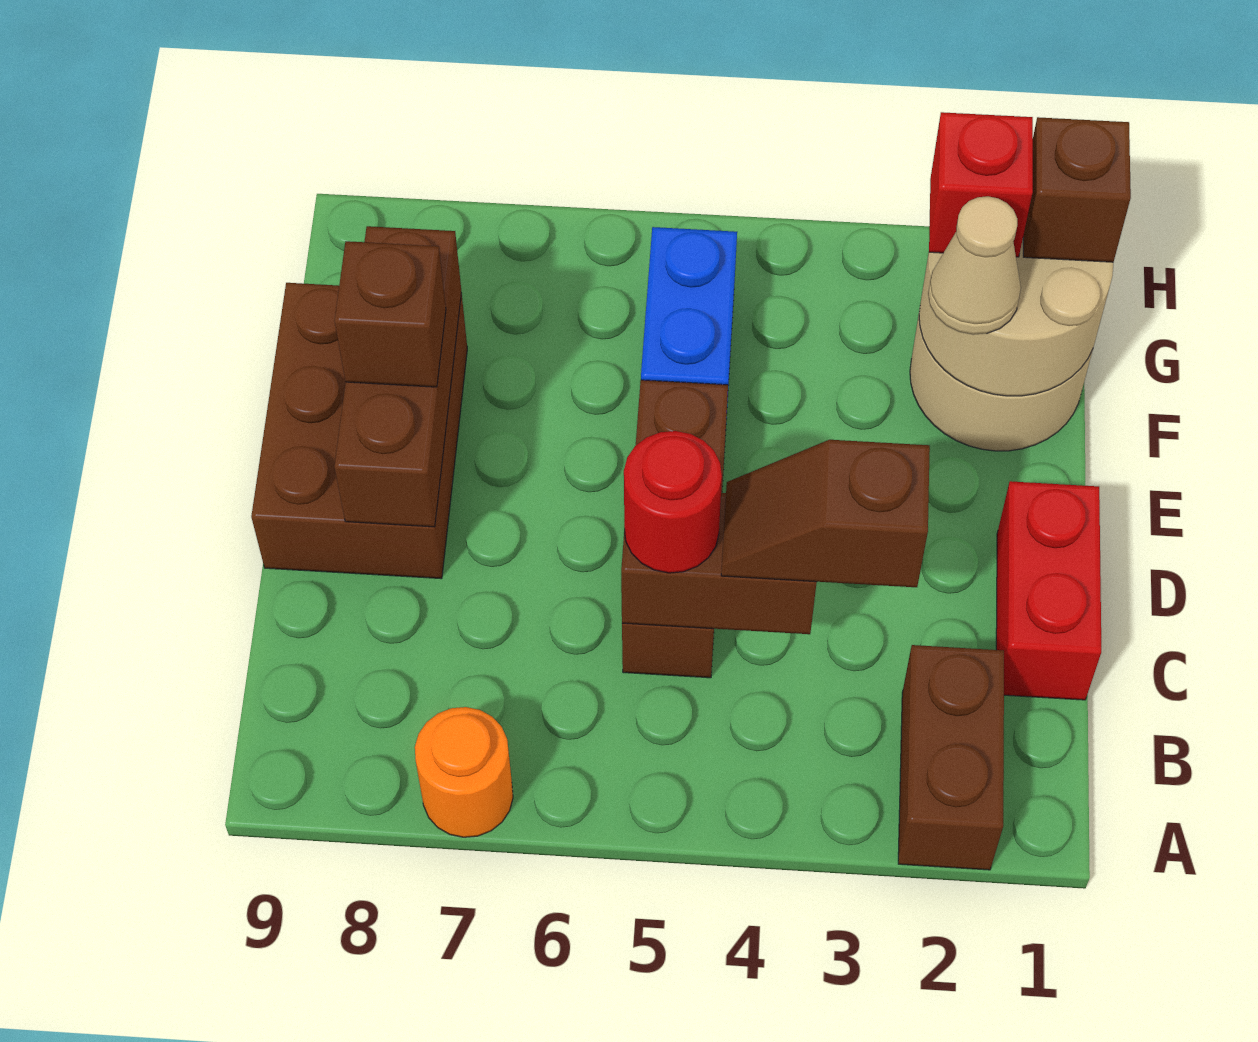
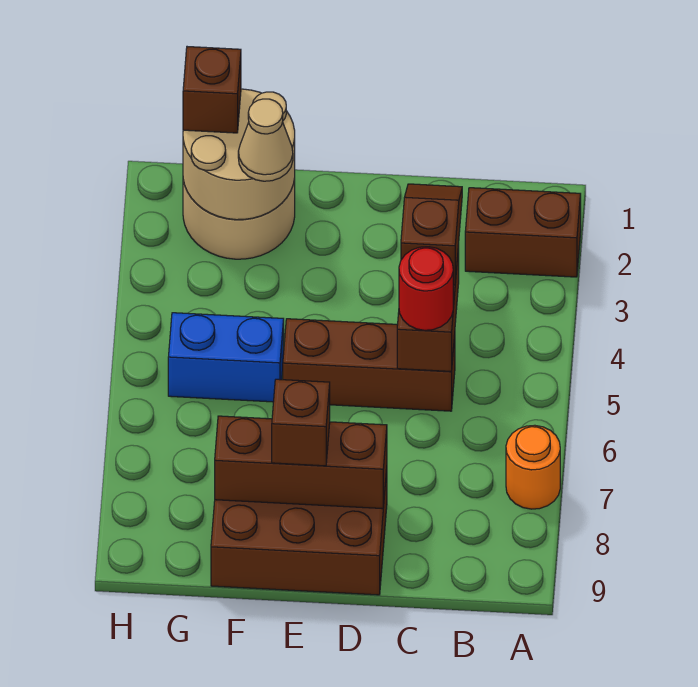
red 1x2 brick [996,481,1101,700] -> none
brown 1x2 slope [721,440,930,587] -> brown 1x2 slope turned to [401,184,462,285]
red 1x1 brick [929,112,1033,257] -> none

